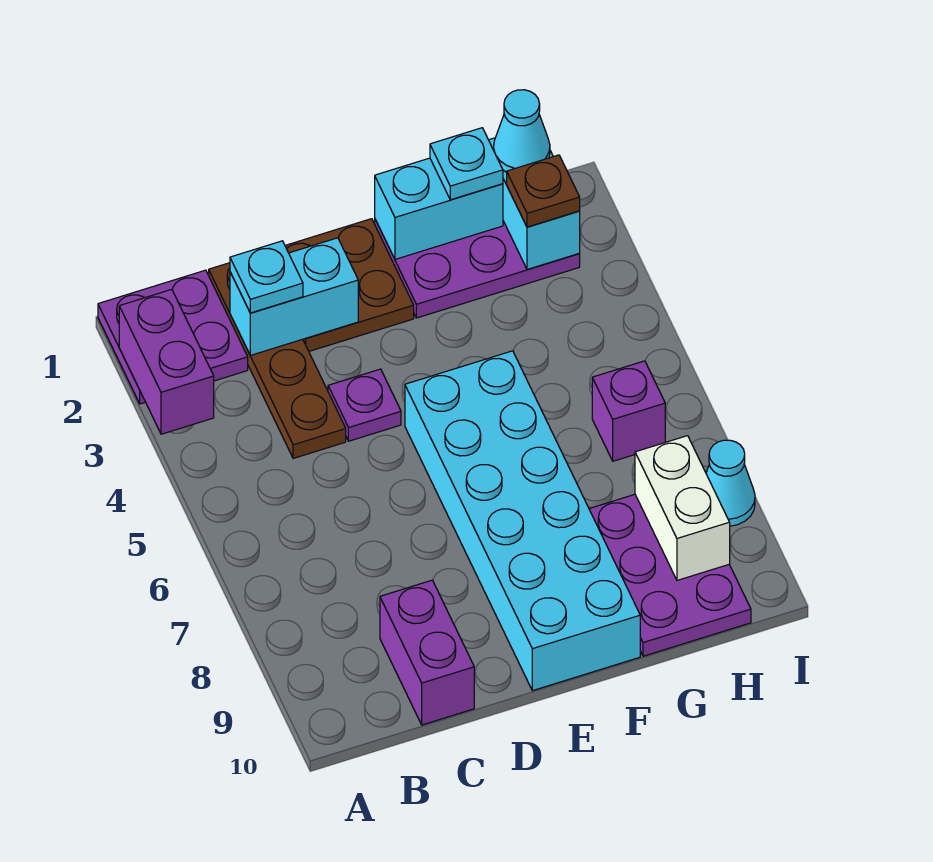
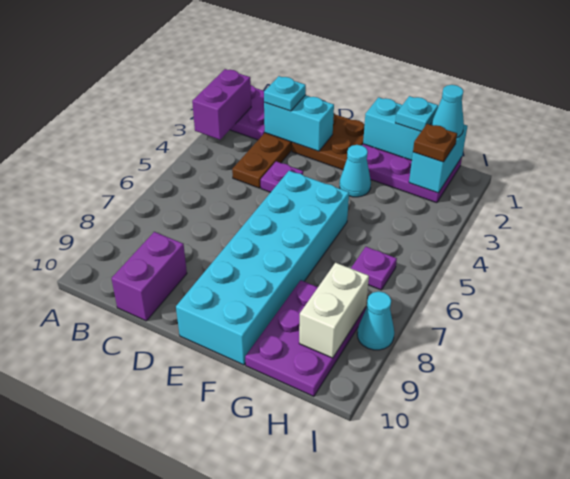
none -> cyan 1x1 cone [340,145,371,197]
purple 1x1 brick [592,361,665,461] -> purple 1x1 plate [351,247,397,290]

